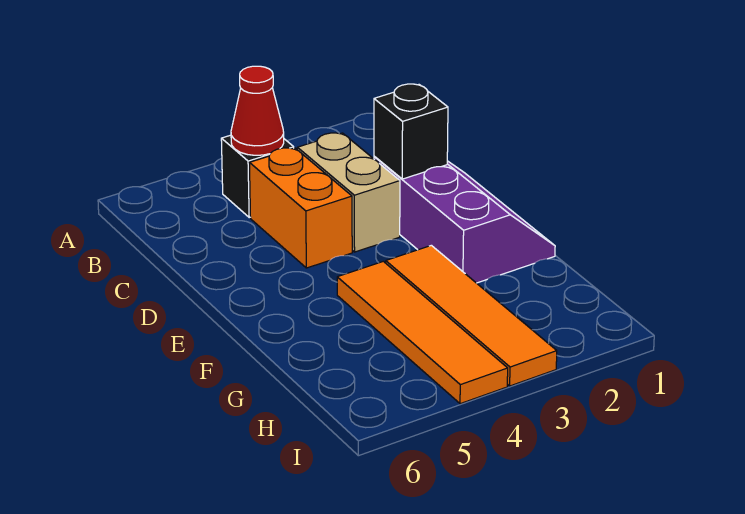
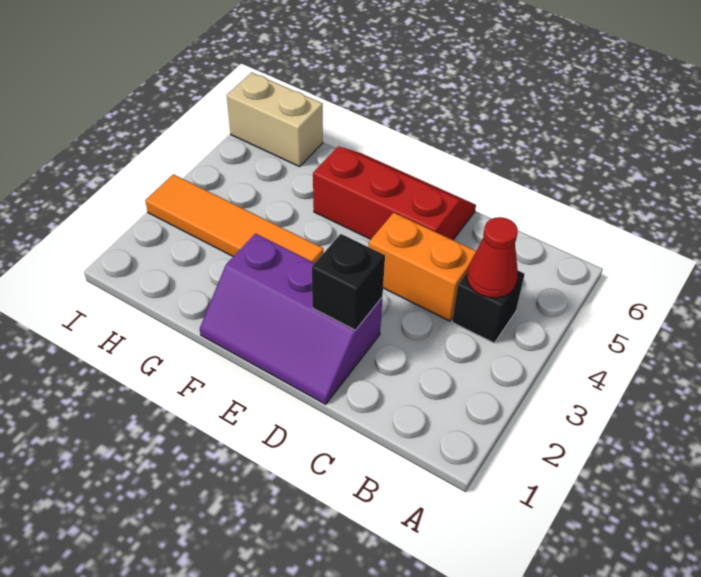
tan 1x2 brick [297,133,400,252] -> tan 1x2 brick moved to [227,72,323,167]
none -> red 2x3 slope [313,146,476,240]
orange 1x4 tile [337,261,508,404] -> none

